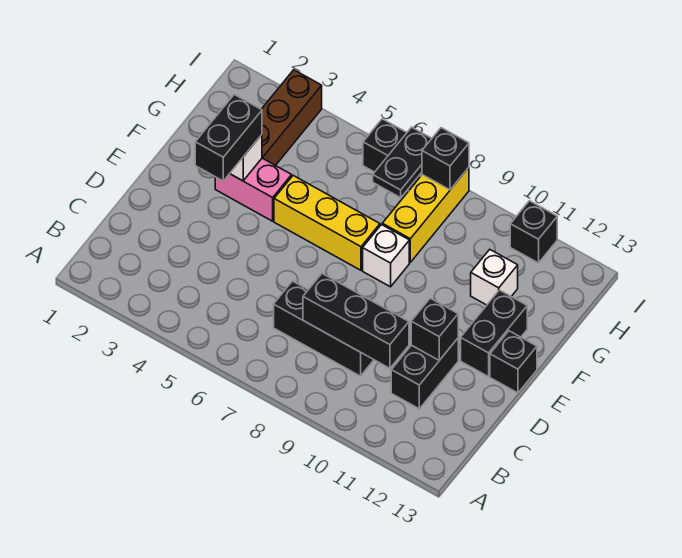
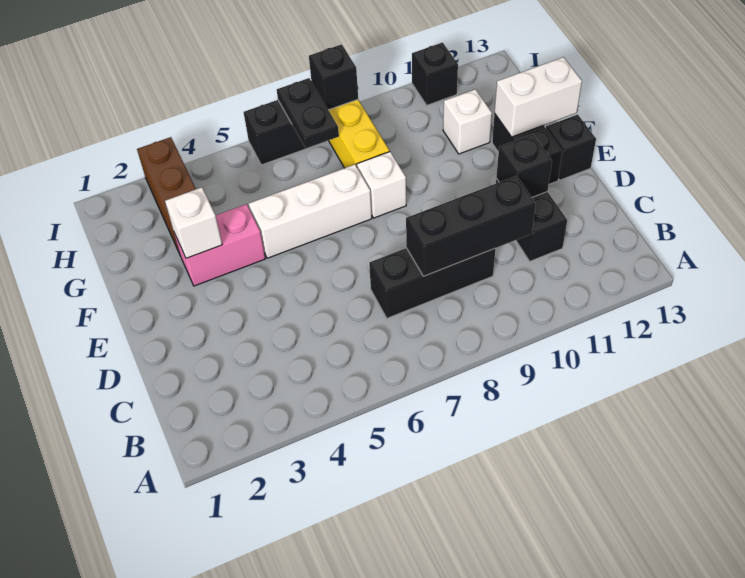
black 1x2 brick [195,95,262,181] -> none
yellow 1x3 brick [274,176,380,270] -> white 1x3 brick [249,165,372,258]
none -> white 1x2 brick [495,57,582,137]

